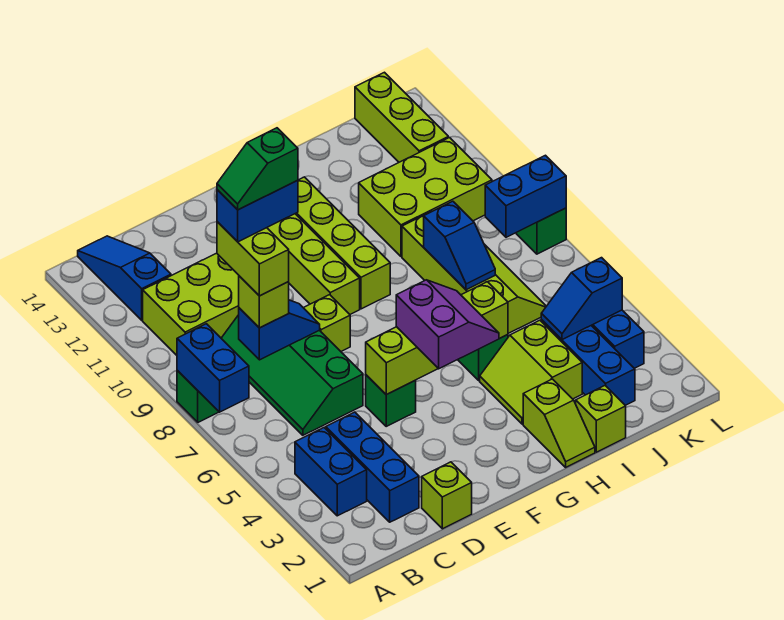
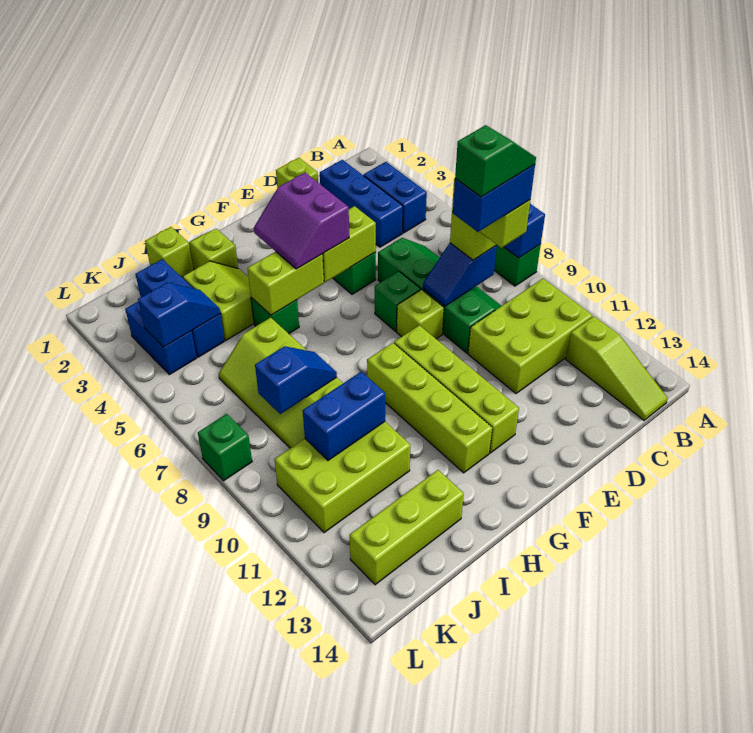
blue 1x3 slope [78,236,171,320] -> lime 1x3 slope [566,316,668,420]
none -> green 1x1 brick [374,271,421,331]
blue 1x2 slope [424,201,495,290] -> blue 1x2 slope turned to [255,346,337,414]
blue 1x2 brick [485,155,566,237] -> blue 1x2 brick moved to [303,372,385,460]
lime 1x3 brick [355,72,448,162] -> lime 1x3 brick turned to [350,470,464,585]

